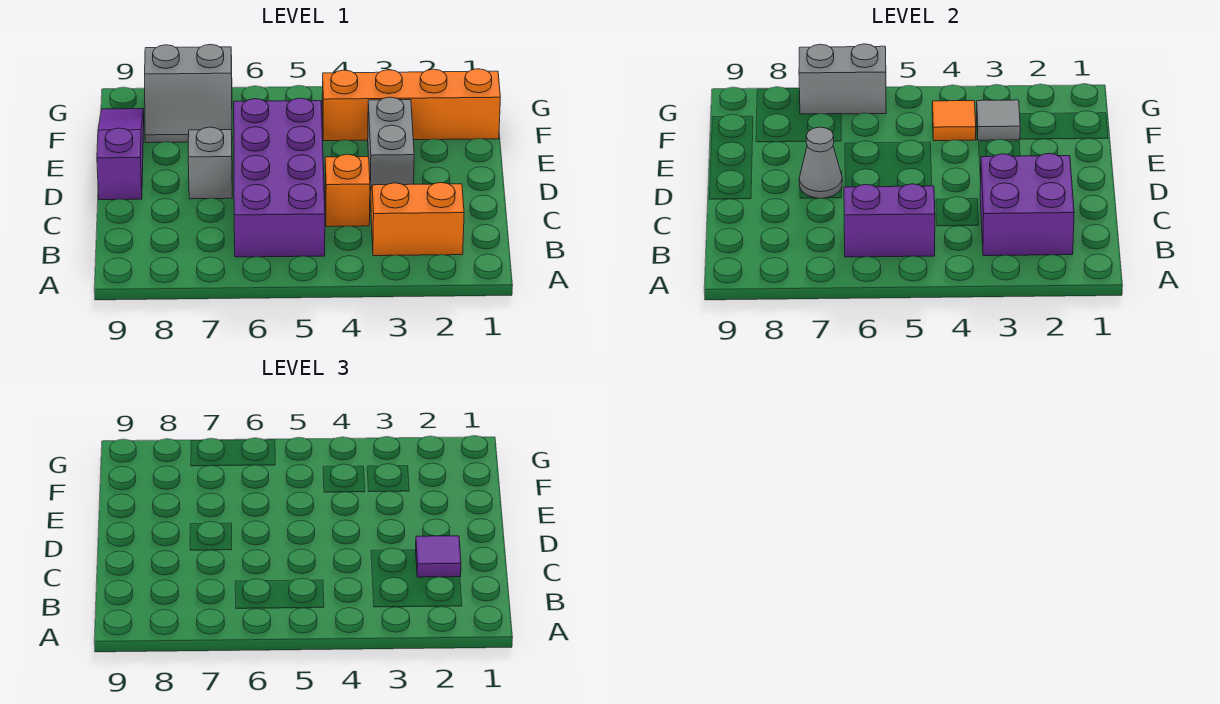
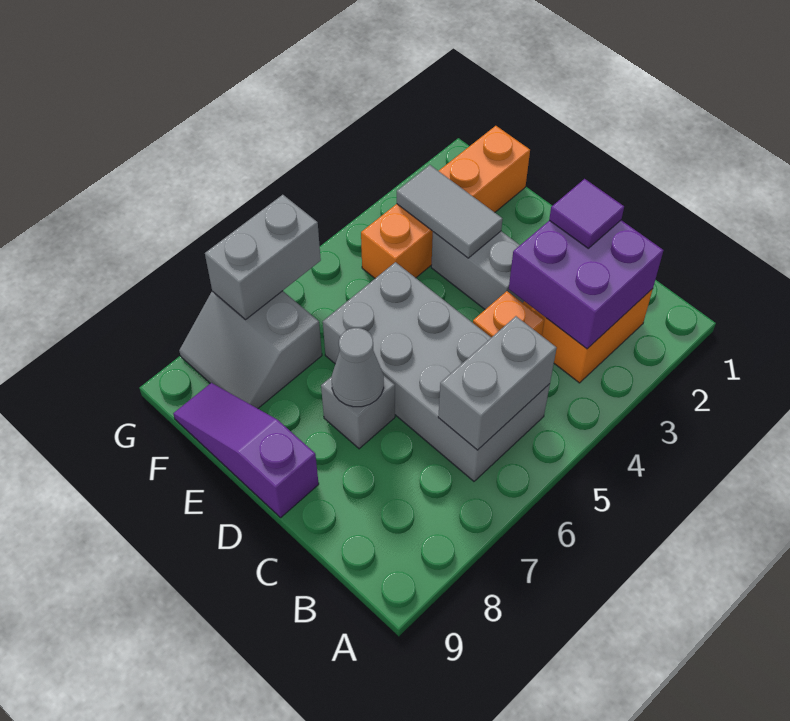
purple 2x4 brick [234,98,325,257] -> grey 2x4 brick [323,262,550,481]
purple 1x2 brick [844,184,935,257] -> grey 1x2 brick [438,316,557,450]
grey 1x1 tile [977,100,1020,140] -> grey 1x2 tile [397,165,502,258]
orange 1x1 tile [932,101,976,141] -> none
grey 2x2 slope [145,44,232,143] -> grey 2x2 slope turned to [179,291,322,408]

